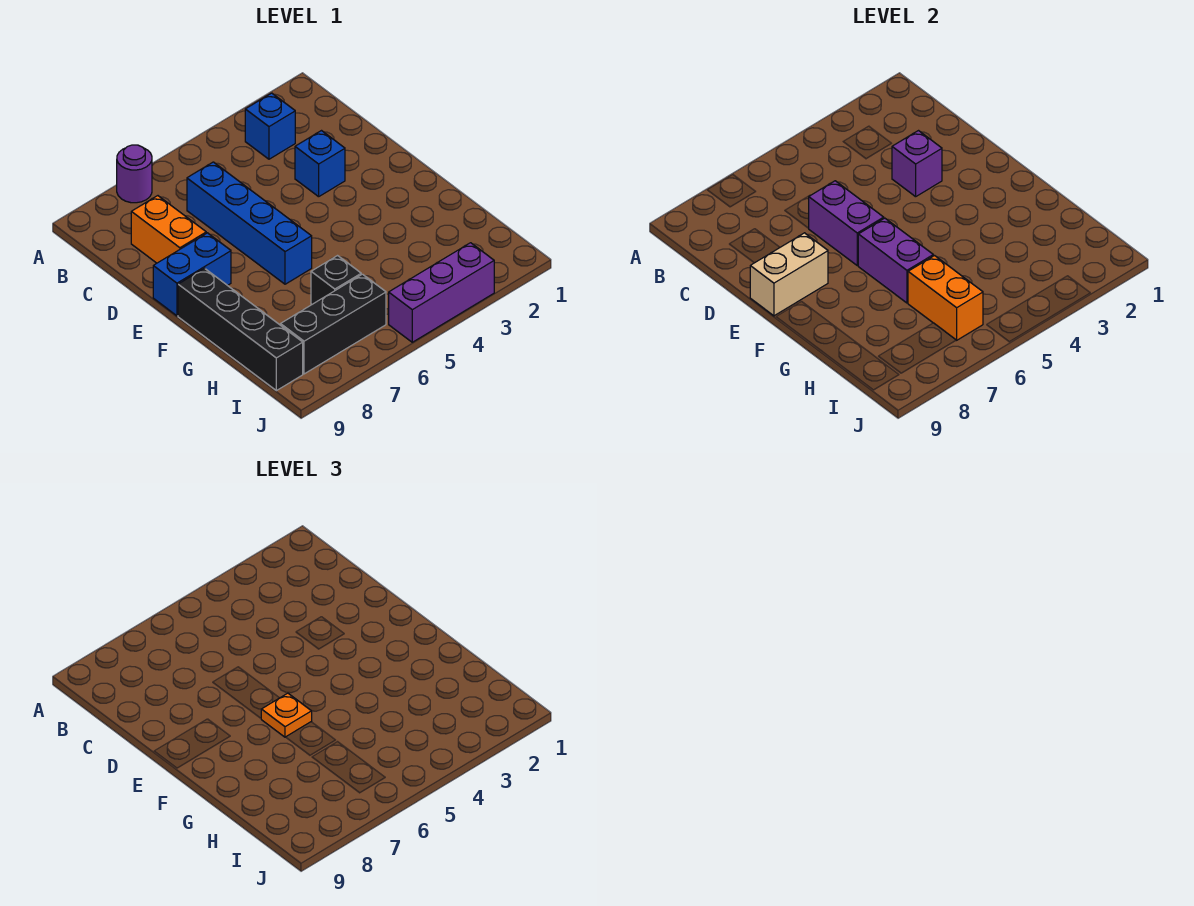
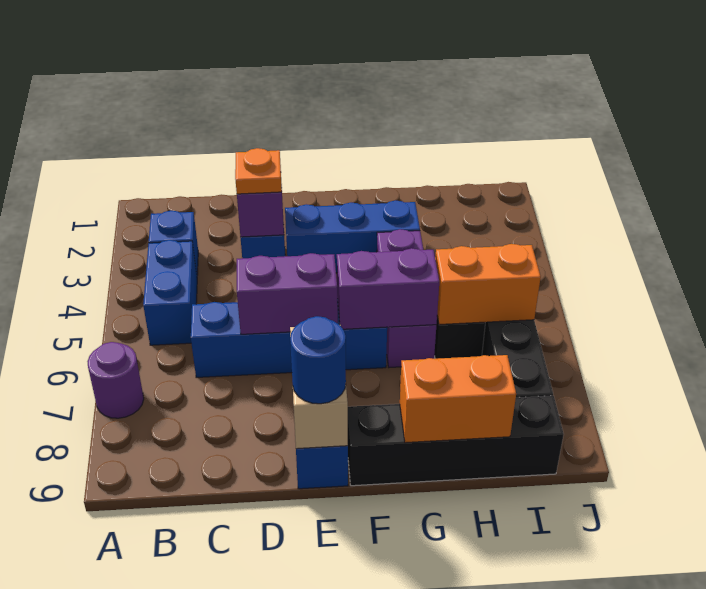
none -> blue 1x2 brick [143,240,197,345]
orange 1x2 brick [131,196,206,263] -> orange 1x2 brick moved to [400,355,516,443]
none -> blue 1x3 brick [285,200,420,273]
none -> blue 1x1 round brick [290,316,346,404]
orange 1x1 plate [261,693,312,737] -> orange 1x1 plate moved to [235,148,282,194]
purple 1x3 brick [389,243,494,342] -> purple 1x3 brick moved to [377,229,436,367]

